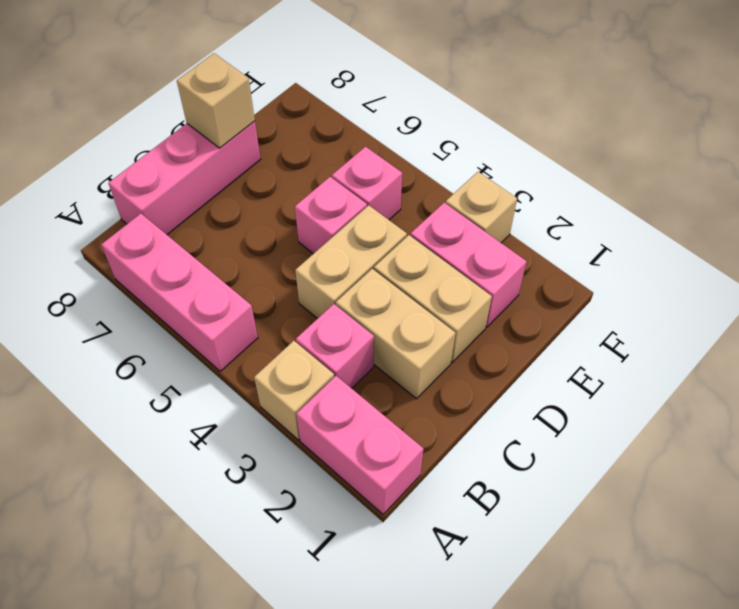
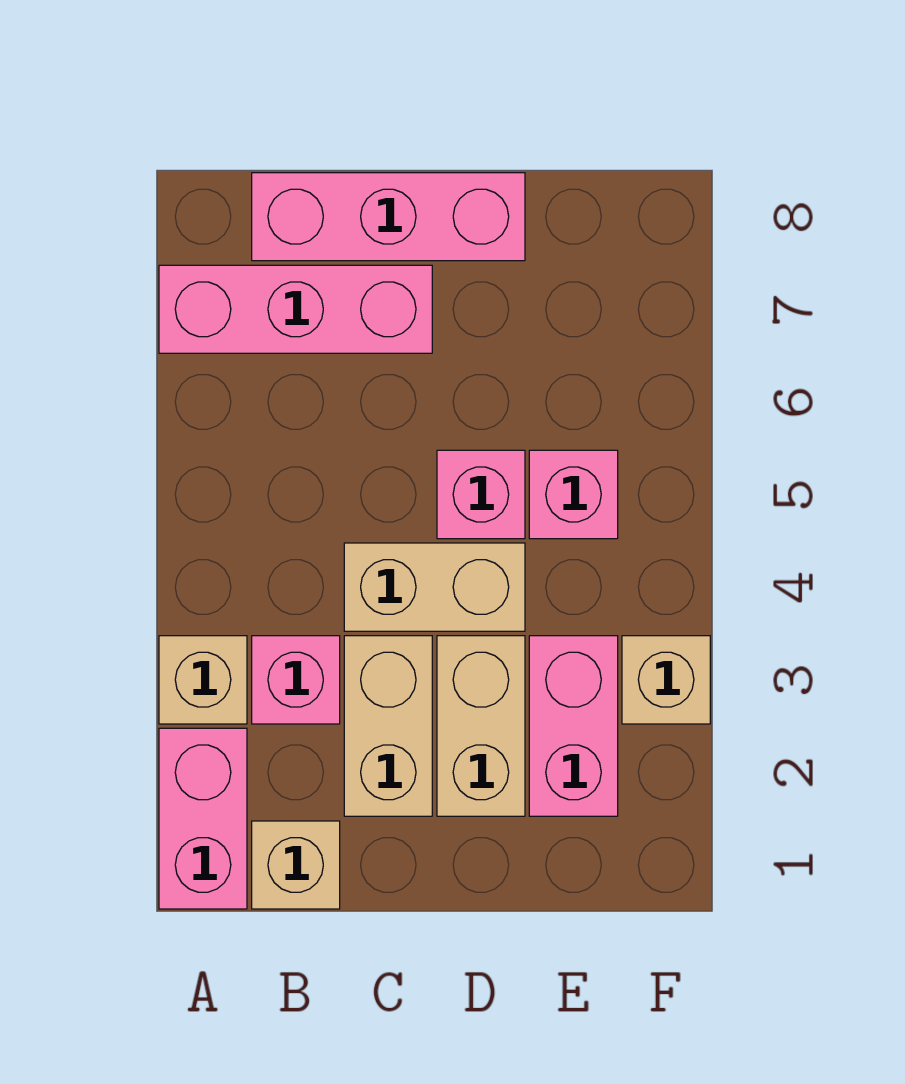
pink 1x3 brick [101,214,258,371] -> pink 1x3 brick turned to [159,265,432,353]
tan 1x1 brick [177,53,255,148] -> tan 1x1 brick moved to [252,821,340,909]

